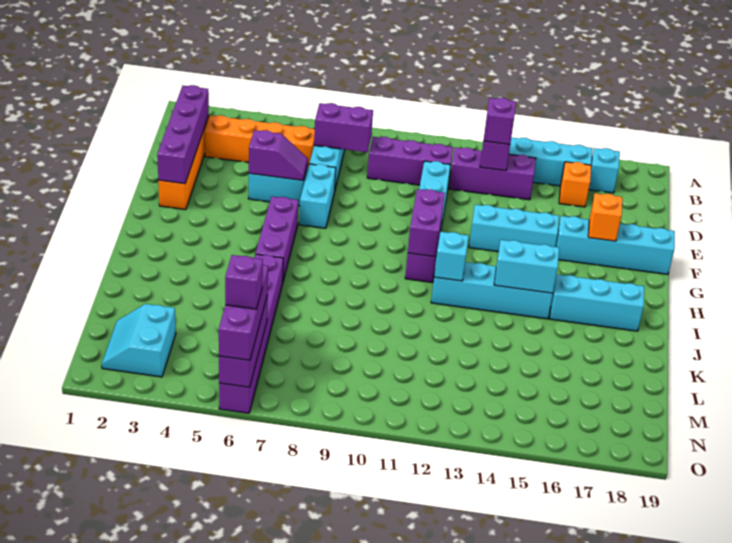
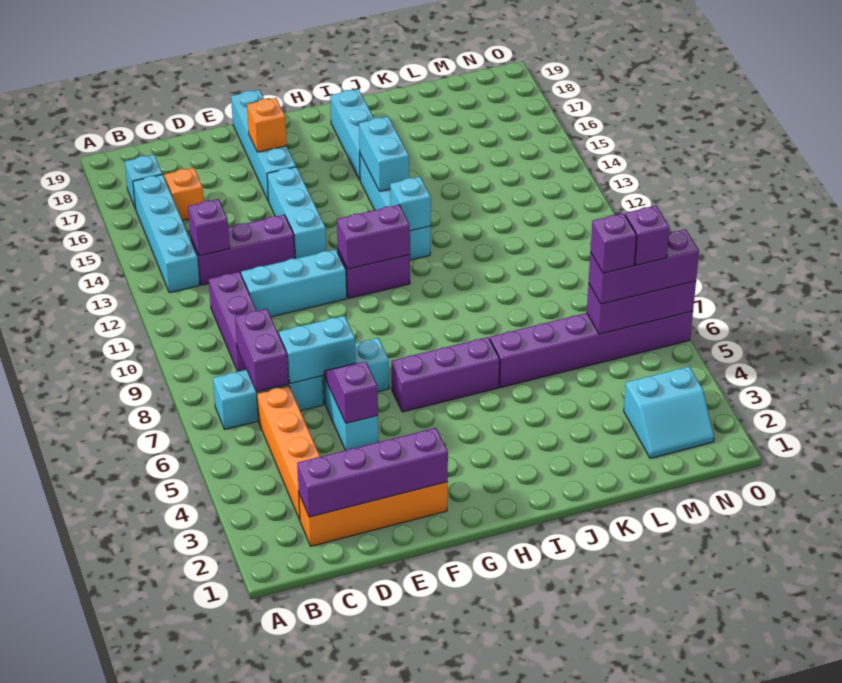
purple 1x3 brick [449,147,536,200] -> purple 1x3 brick turned to [191,215,295,285]
purple 1x1 brick [483,98,516,144] -> purple 1x1 brick moved to [590,213,637,273]
none -> cyan 1x2 brick [279,316,356,384]

